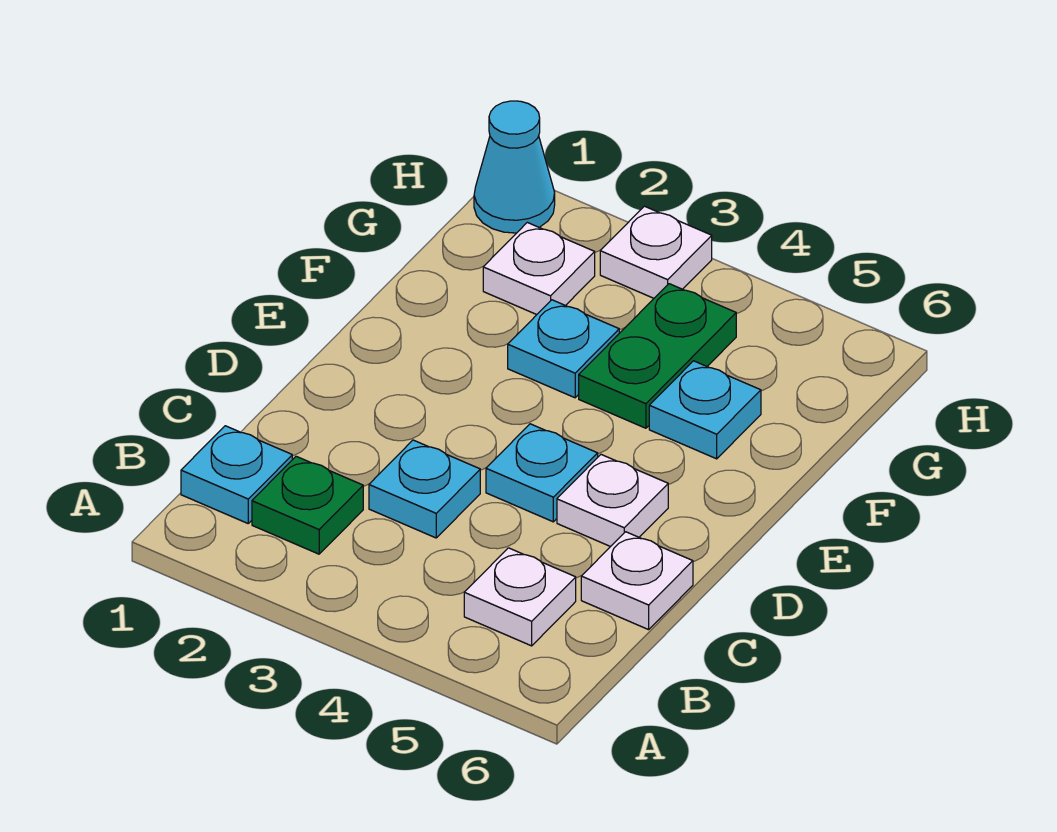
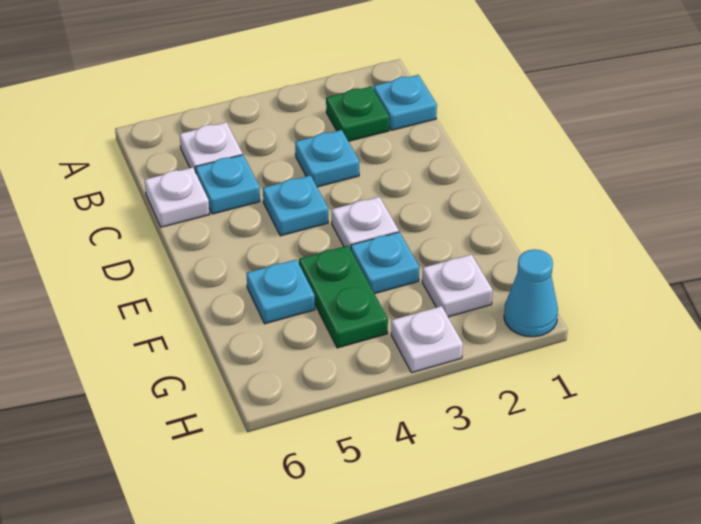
none -> cyan 1x1 plate [195,155,260,214]
white 1x1 plate [557,455,668,547] -> white 1x1 plate moved to [332,197,399,249]

